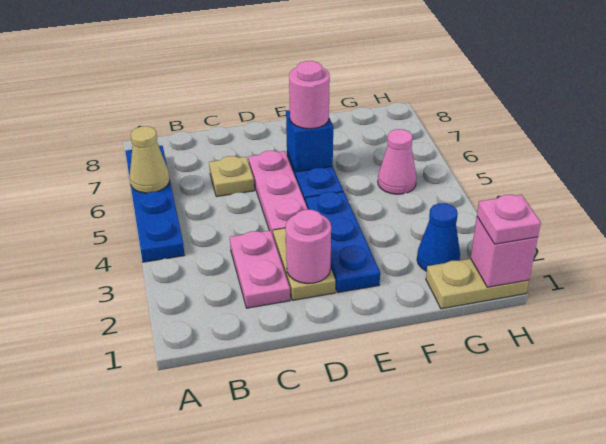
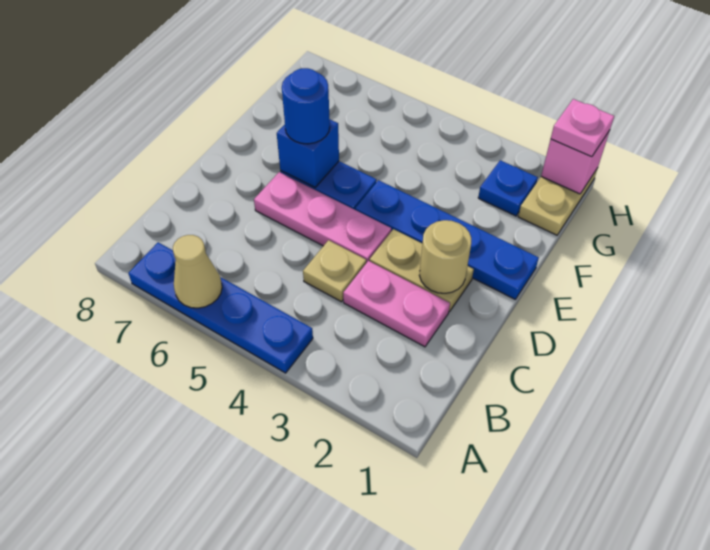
tan 1x1 plate [209,156,254,196] -> tan 1x1 plate moved to [303,240,366,302]
pink 1x1 round brick [286,210,331,284] -> tan 1x1 round brick [419,220,471,293]
blue 1x3 plate [305,192,380,293] -> blue 1x4 plate [355,180,539,299]
pink 1x1 round brick [289,61,330,129] -> blue 1x1 round brick [282,68,330,144]
blue 1x1 cone [417,203,460,271] -> blue 1x1 plate [478,160,538,216]
pink 1x1 cone [378,129,416,194] -> none

